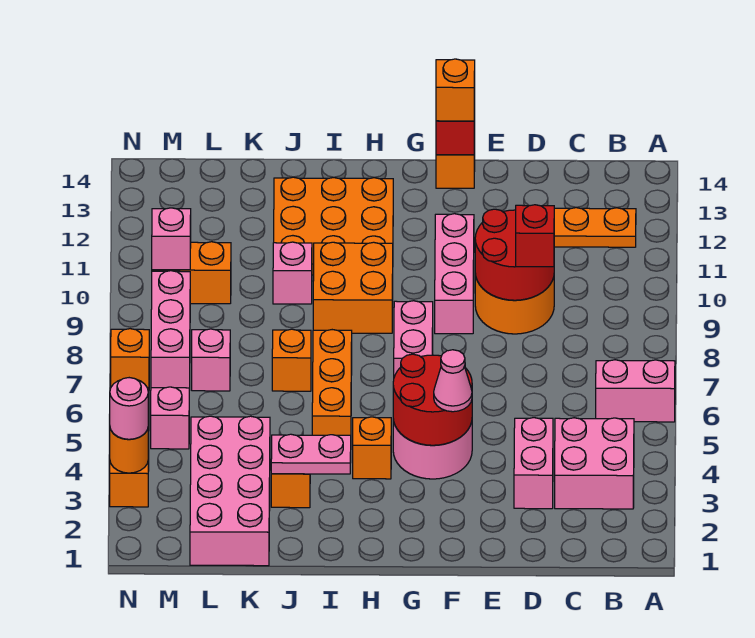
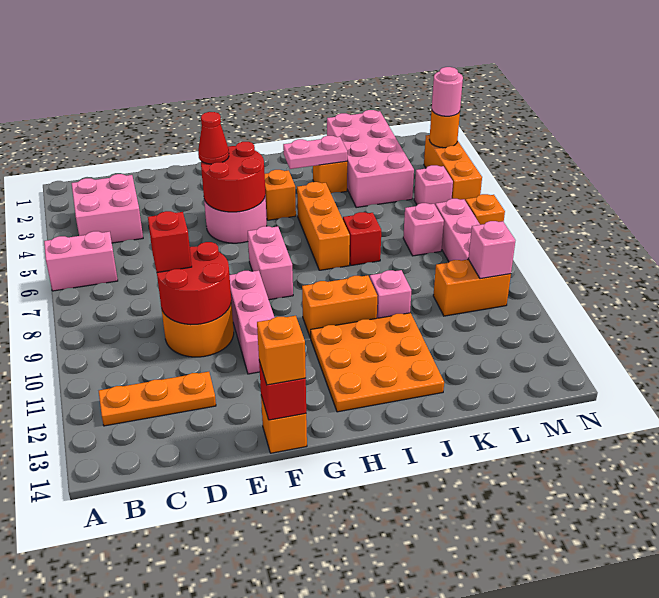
pink 1x2 brick [514,418,553,509] -> none
pink 1x1 cone [434,350,472,412] -> red 1x1 cone [198,112,229,164]
orange 2x2 brick [313,242,393,333] -> orange 1x2 brick [302,275,377,338]
orange 1x1 brick [272,329,311,391] -> red 1x1 brick [343,212,381,265]

